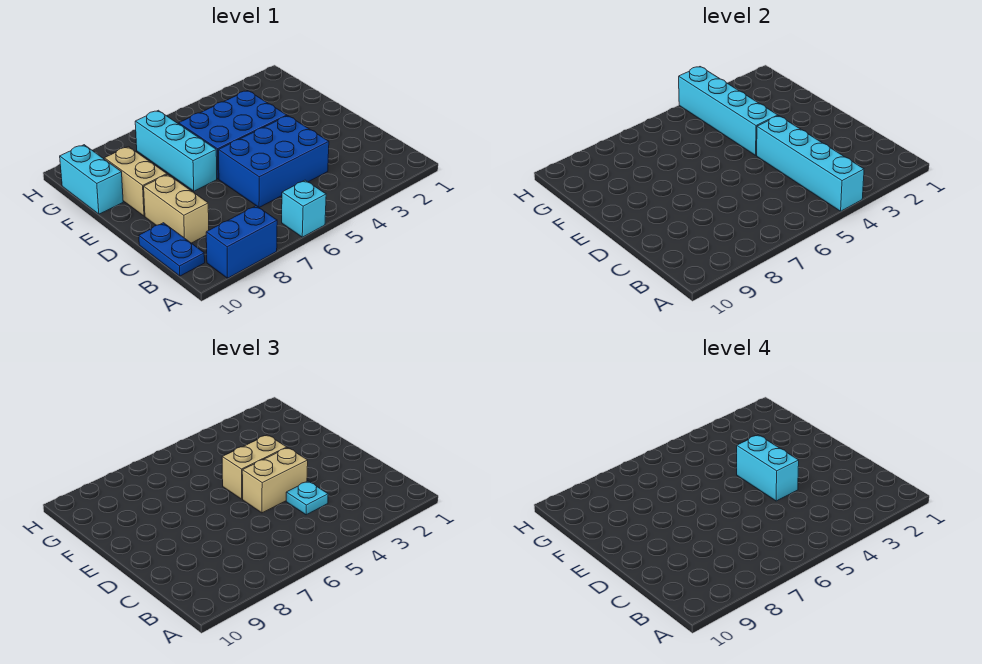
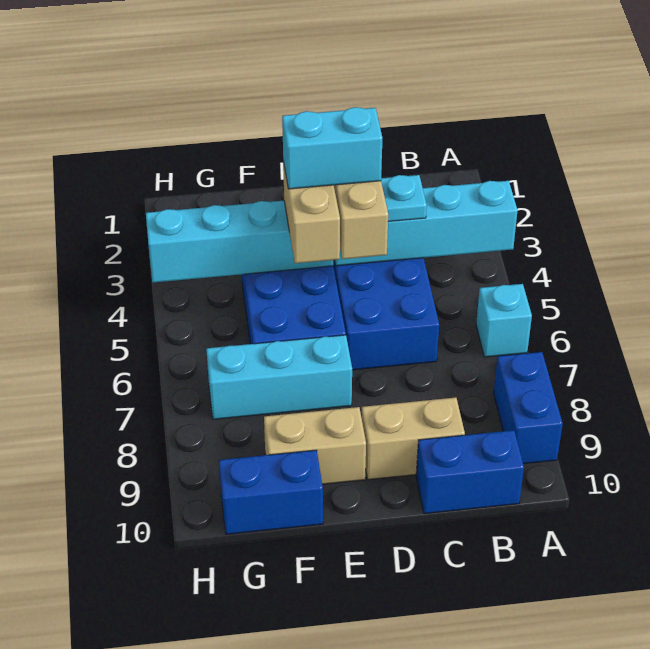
blue 1x2 plate [139,223,205,276] -> blue 1x2 brick [416,430,524,514]
cyan 1x2 brick [60,145,123,214] -> blue 1x2 brick [219,450,323,534]

